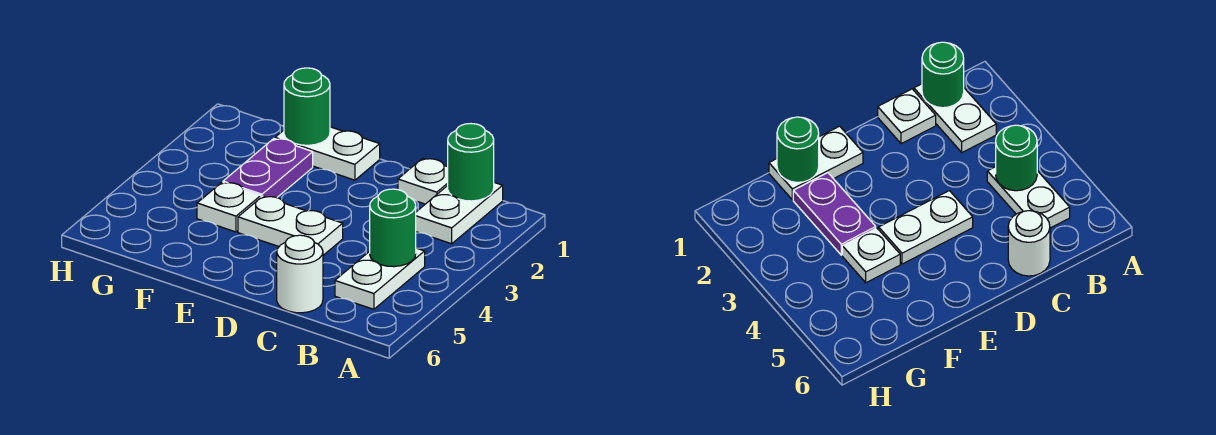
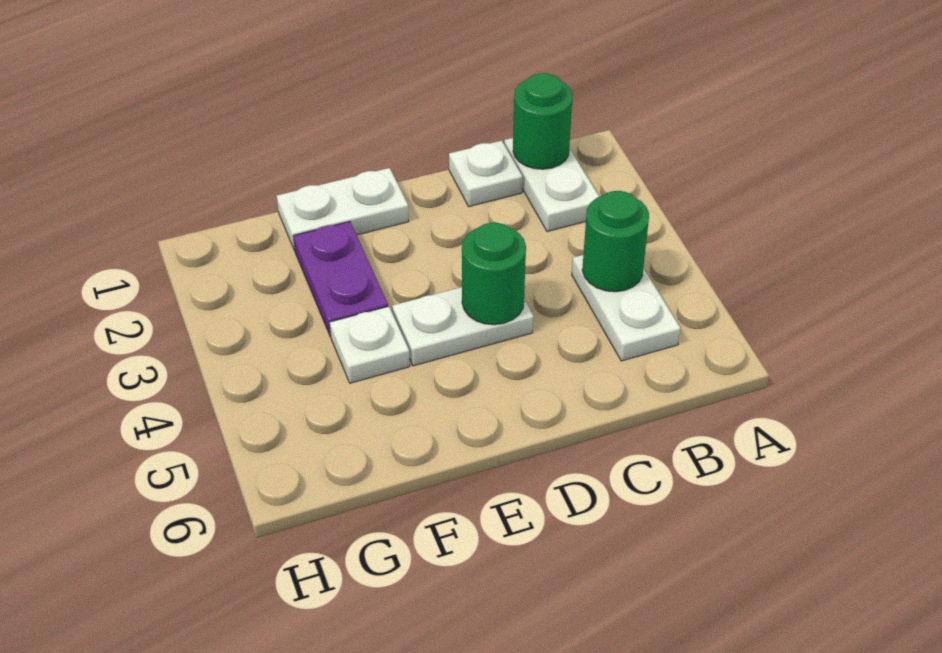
white 1x1 round brick [277,235,323,313] -> none
green 1x1 round brick [284,68,330,145] -> green 1x1 round brick moved to [462,223,526,325]

